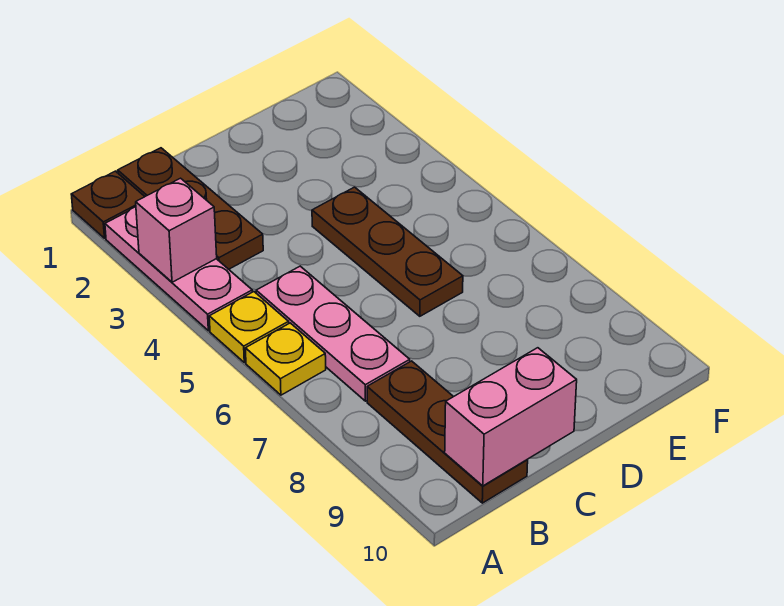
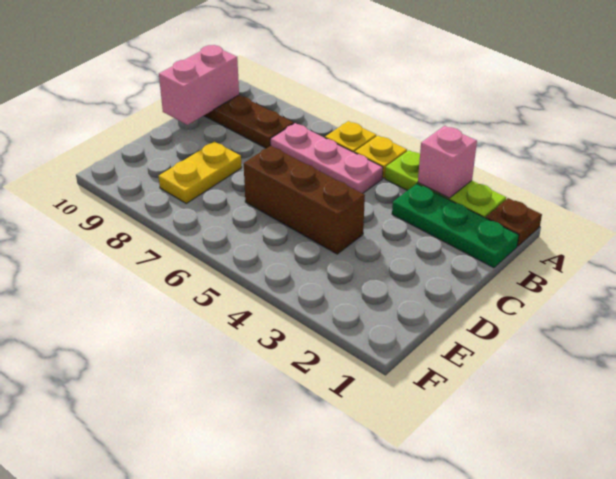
pink 1x3 plate [105,207,252,331] -> lime 1x3 plate [385,150,506,218]
brown 1x3 plate [118,148,263,269] -> green 1x3 plate [392,184,519,268]
brown 1x3 plate [312,187,463,316] -> brown 1x3 brick [244,146,365,254]
none -> yellow 1x2 plate [159,142,242,203]

